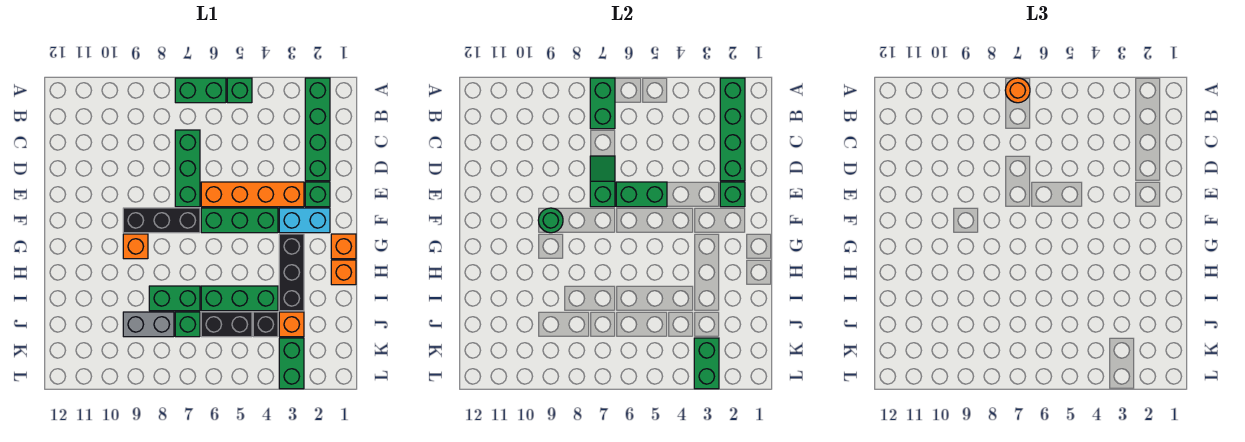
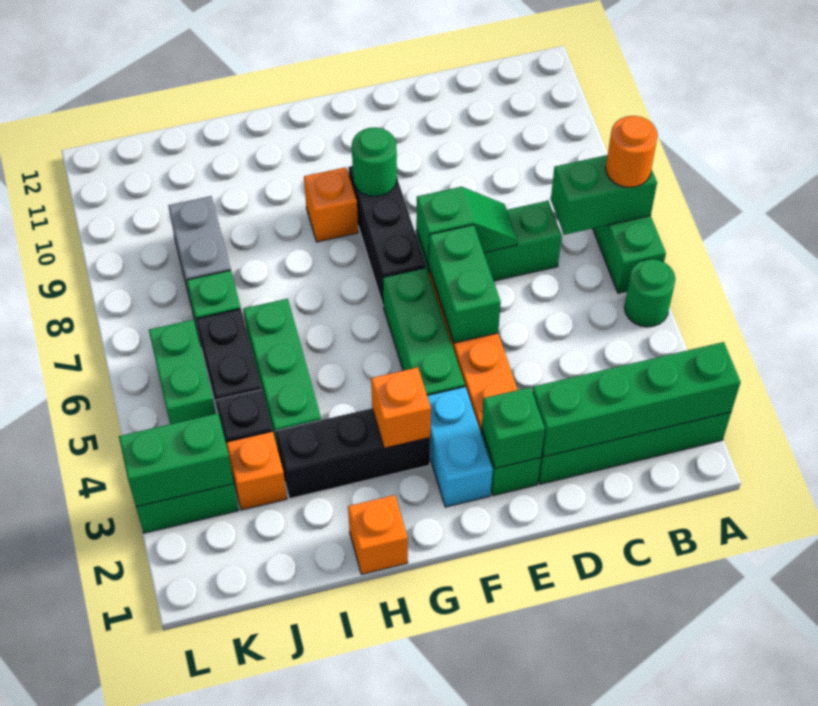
green 1x1 brick [227,78,252,103] -> green 1x1 round brick [624,259,675,327]
orange 1x1 brick [331,234,356,259] -> orange 1x1 brick moved to [371,367,431,448]
green 1x2 brick [149,286,200,311] -> green 1x2 brick moved to [149,320,216,424]

